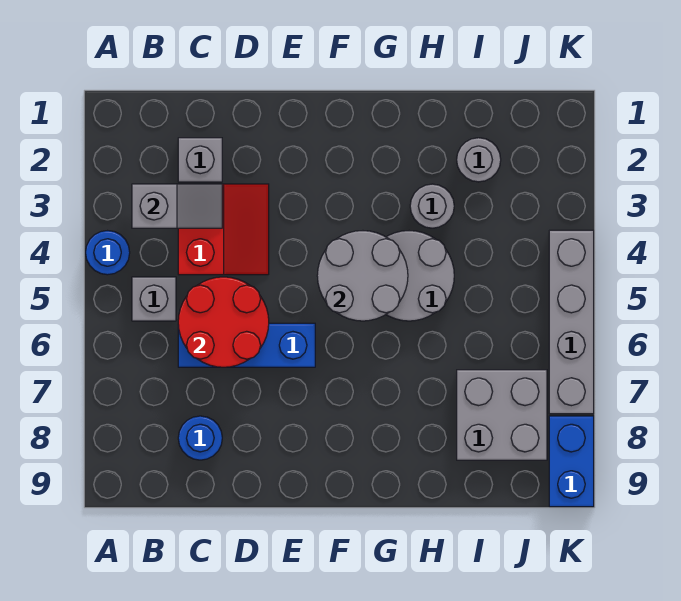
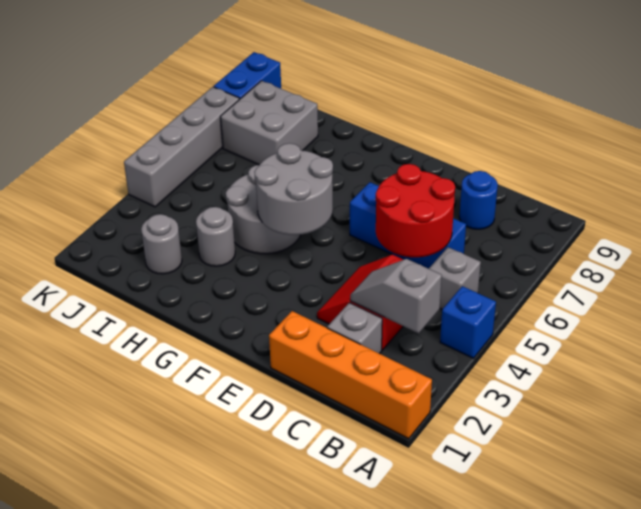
none -> orange 1x4 brick [269,311,432,439]
blue 1x1 round brick [86,231,130,275] -> blue 1x1 brick [440,286,496,358]

